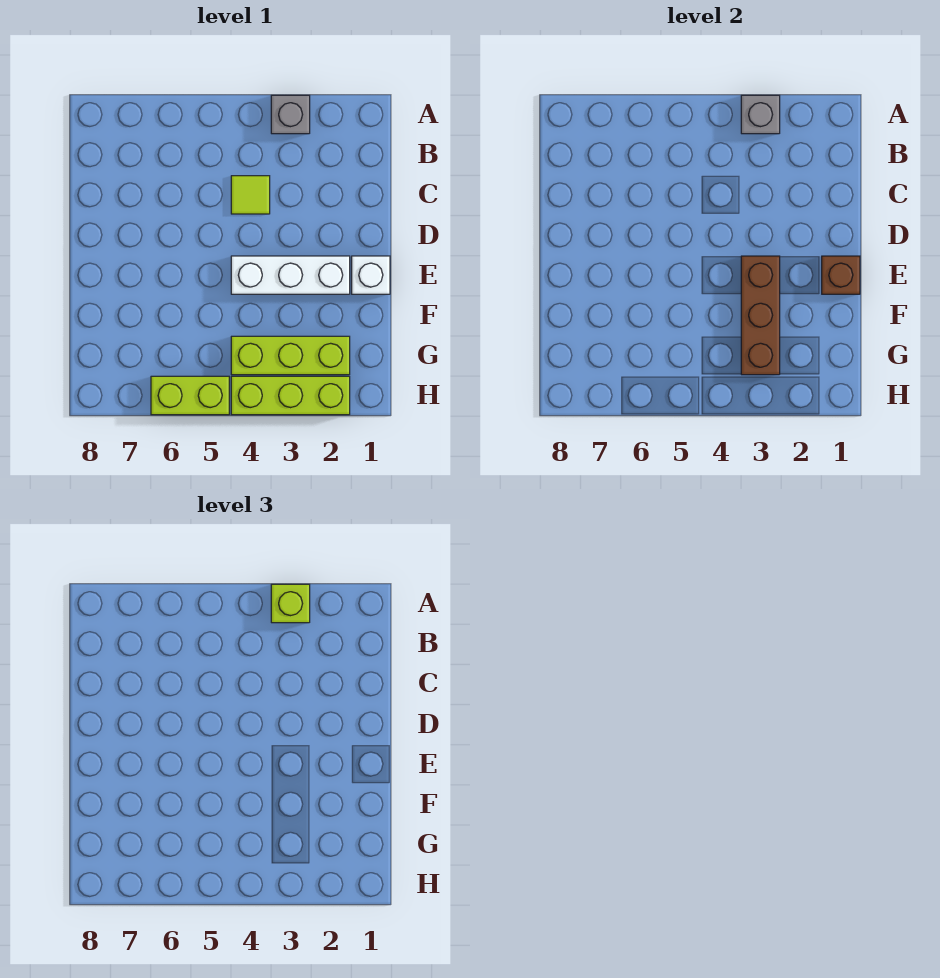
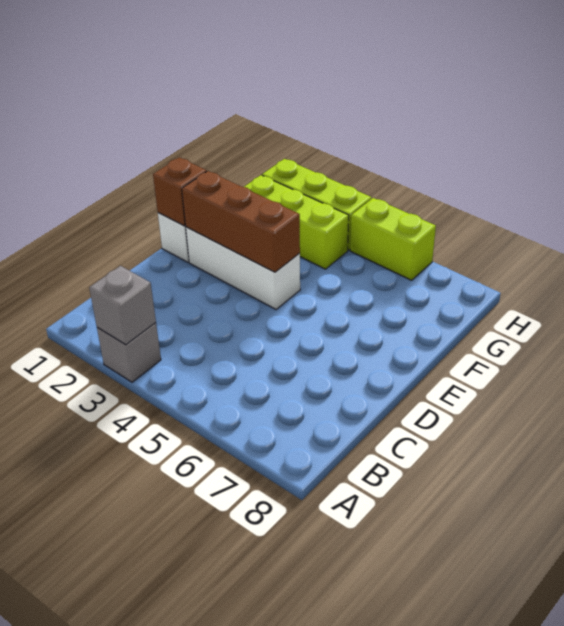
lime 1x1 brick [271,584,310,623] -> none
lime 1x1 tile [231,176,270,214] -> none
brown 1x3 brick [741,256,780,375] -> brown 1x3 brick turned to [182,171,300,272]

